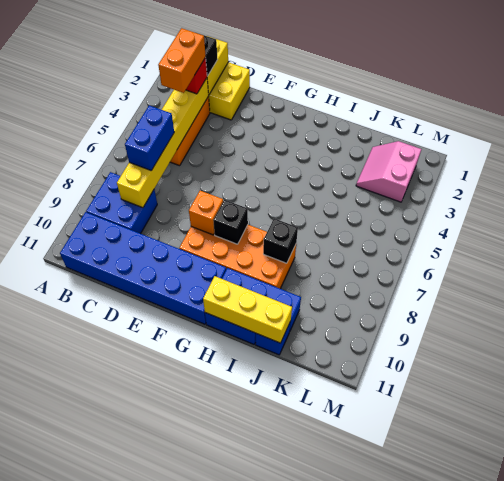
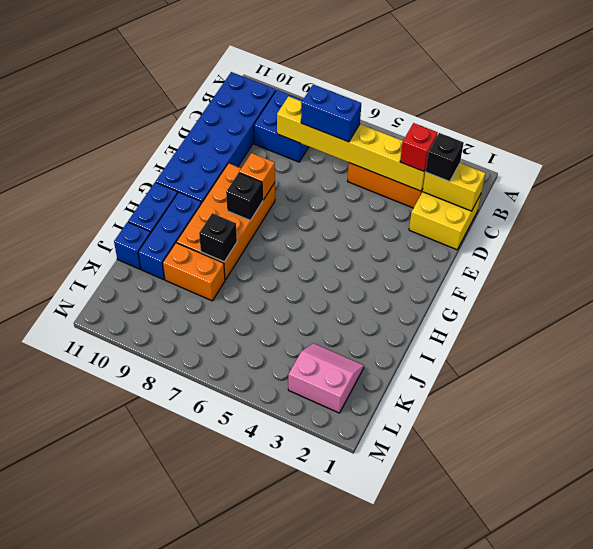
orange 1x2 brick [158,28,206,93] -> orange 1x2 brick moved to [163,243,225,301]
yellow 1x3 brick [203,276,292,343] -> none

